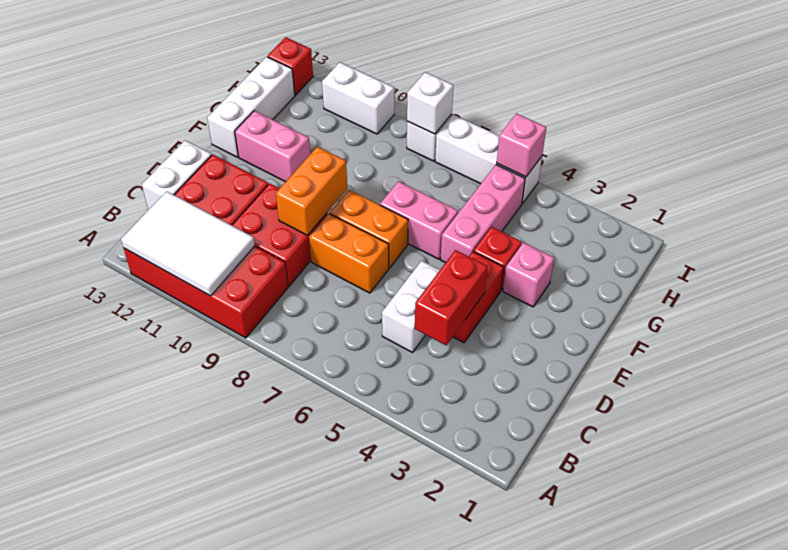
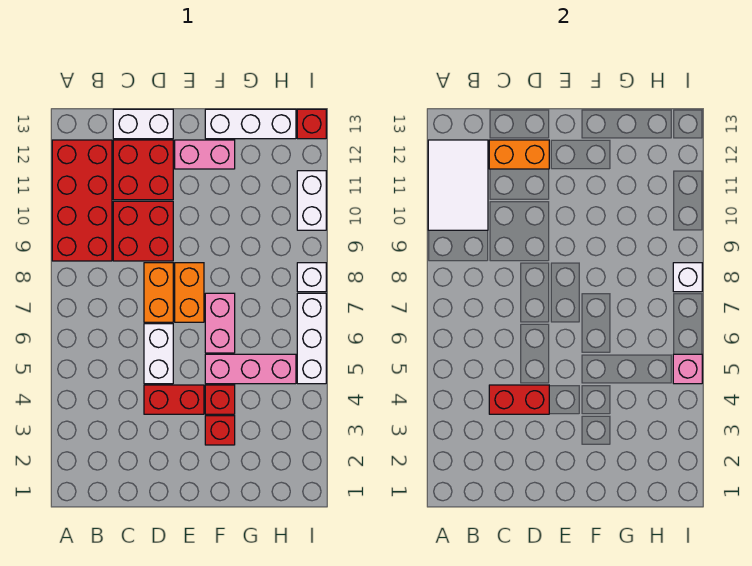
white 1x2 brick [382,261,440,353] -> white 1x2 brick turned to [144,324,173,384]
orange 1x2 brick [276,147,347,235] -> orange 1x2 brick moved to [489,140,549,169]
pink 1x1 brick [503,242,554,307] -> red 1x1 brick [205,416,235,445]
pink 1x2 brick [235,111,310,182] -> pink 1x2 brick turned to [175,140,235,169]

